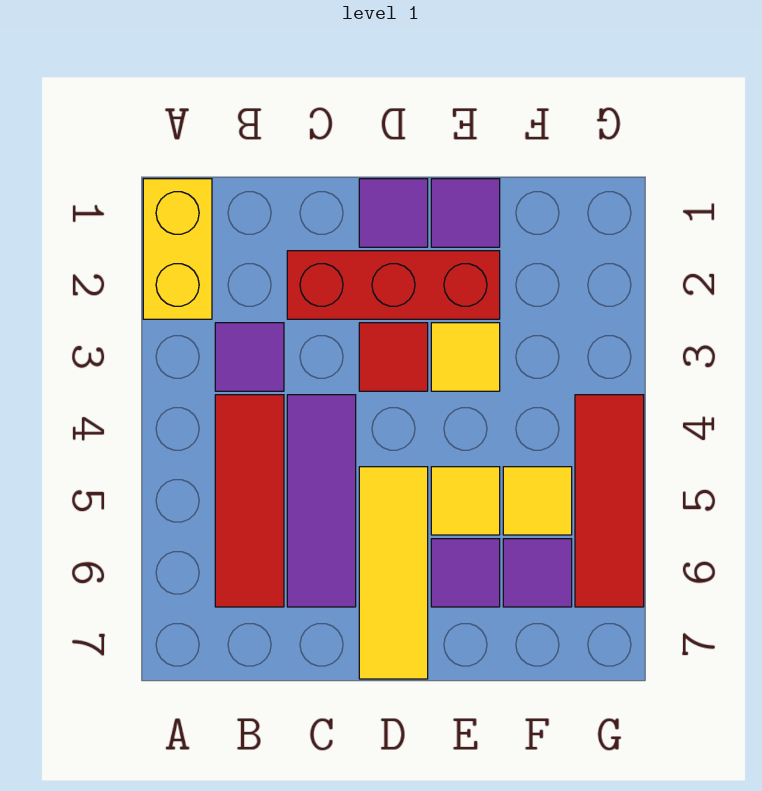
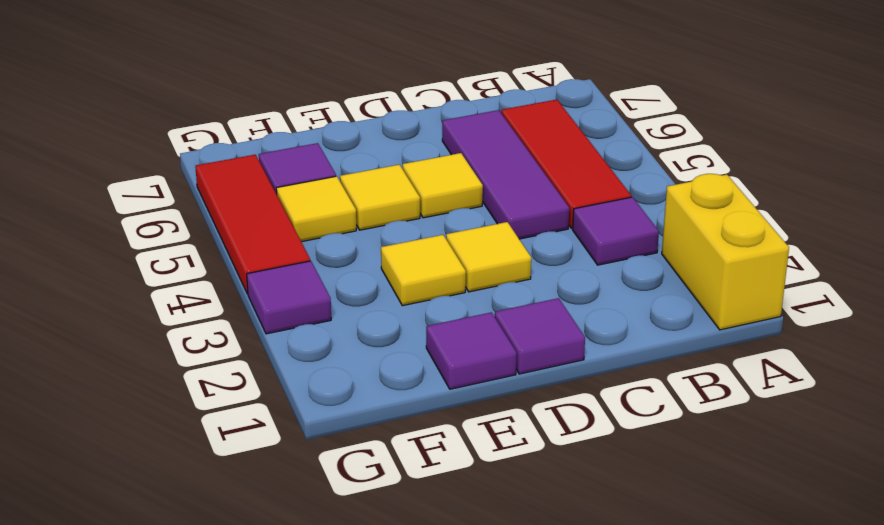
red 1x3 brick [287,251,500,319] -> none
red 1x1 tile [359,323,428,391] -> yellow 1x1 tile [446,222,531,292]
yellow 1x3 tile [359,467,428,679] -> yellow 1x1 tile [403,153,483,218]
purple 1x1 tile [431,539,500,607] -> purple 1x1 tile moved to [247,261,331,334]

